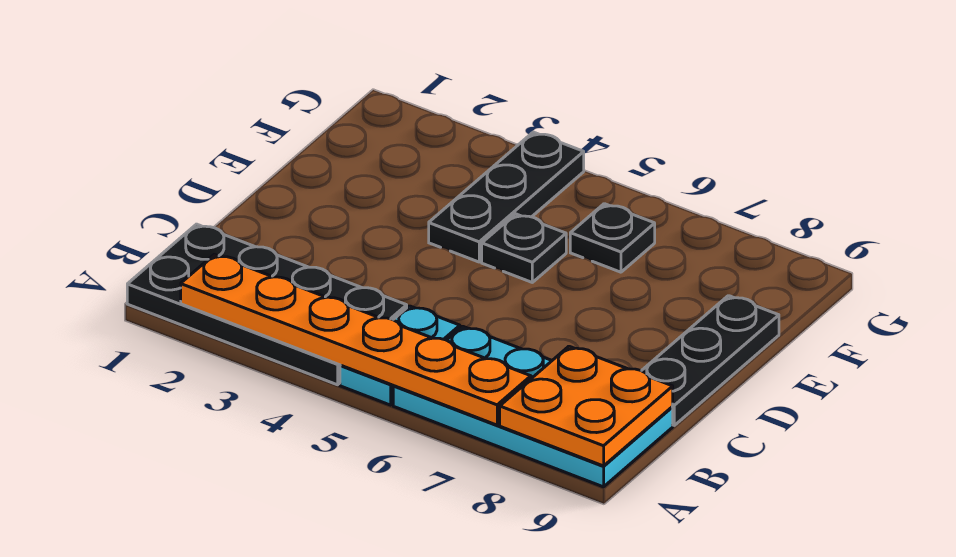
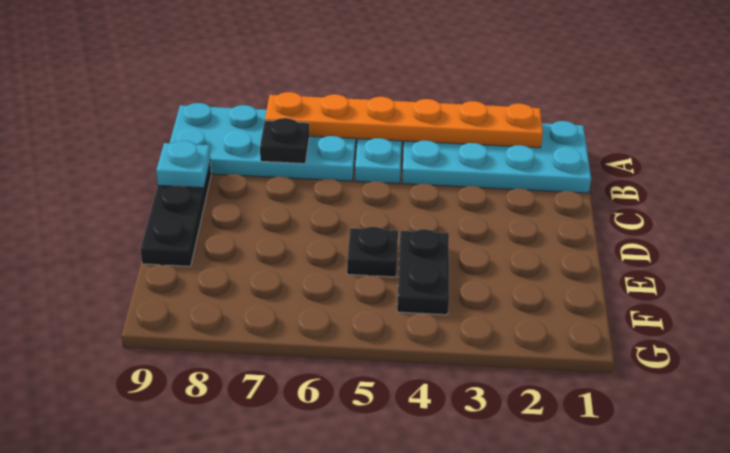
black 2x4 plate [127,224,407,385] -> cyan 2x4 plate [402,121,591,193]
orange 2x2 plate [500,346,673,466] -> none
none -> cyan 1x1 plate [156,141,210,188]
black 1x3 plate [429,132,584,262] -> black 1x2 plate [397,229,449,315]
black 1x1 plate [570,204,655,272] -> black 1x1 plate moved to [260,118,309,164]

